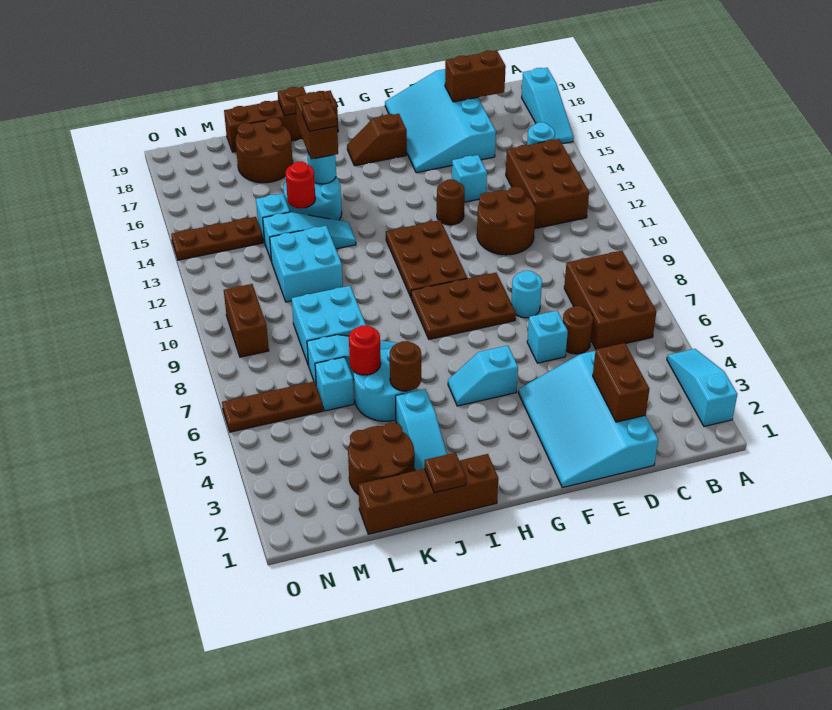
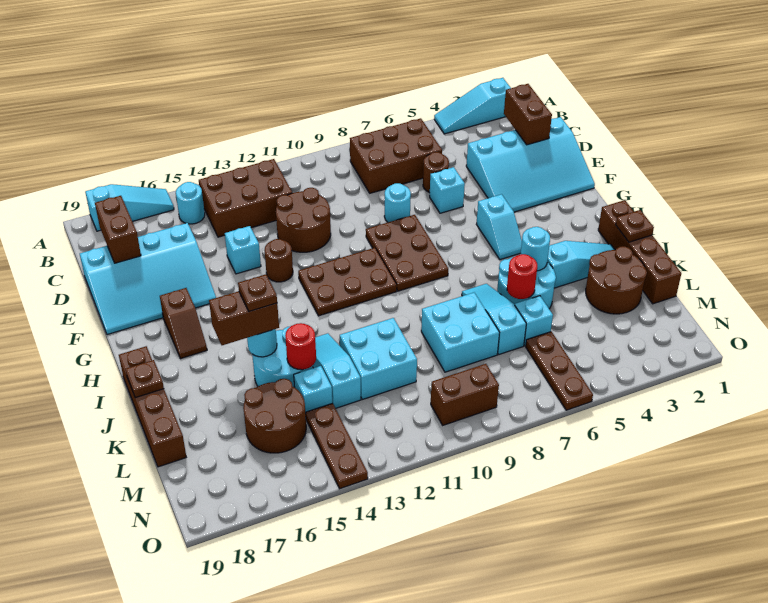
brown 1x2 brick [593,343,649,422] -> brown 1x2 brick turned to [504,84,552,145]
brown 1x1 round brick [390,341,421,391] -> cyan 1x1 round brick [520,227,550,271]
brown 2x2 round brick [236,118,293,183] -> brown 2x2 round brick moved to [243,379,306,453]

